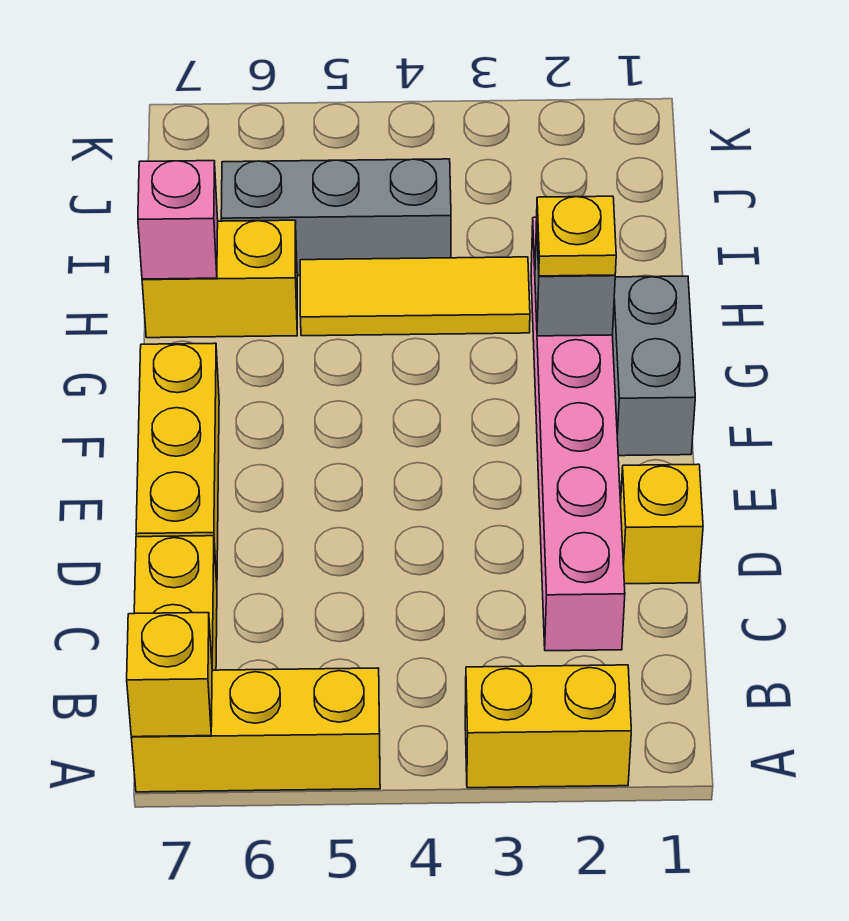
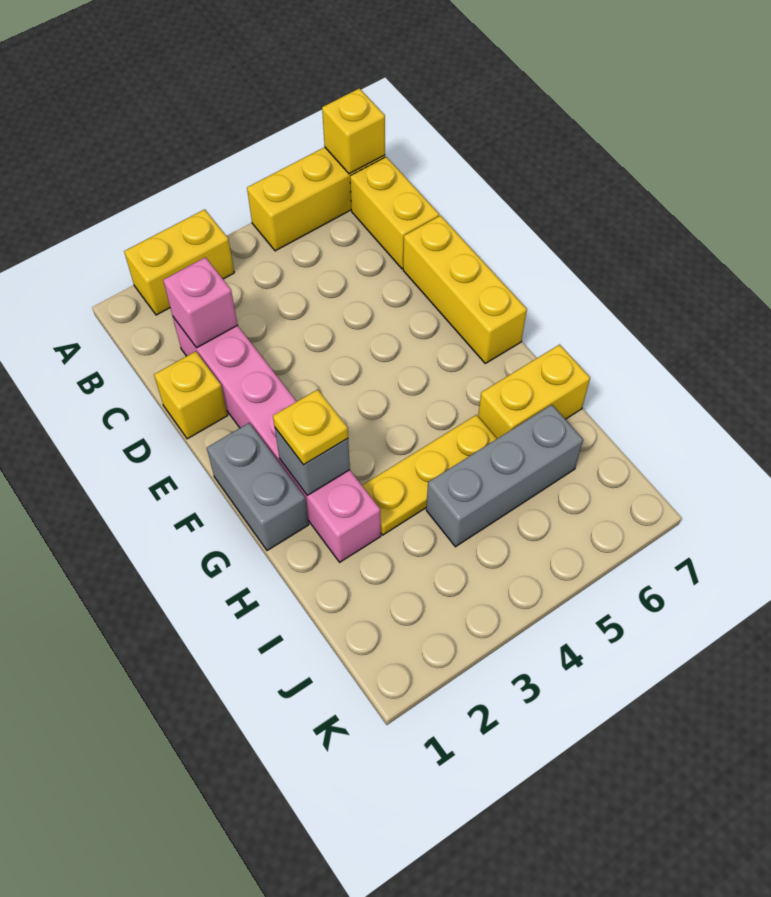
yellow 1x3 tile [300,257,530,336] -> yellow 1x3 plate [362,415,497,535]
pink 1x1 brick [138,161,218,279] -> pink 1x1 brick moved to [163,257,238,348]

